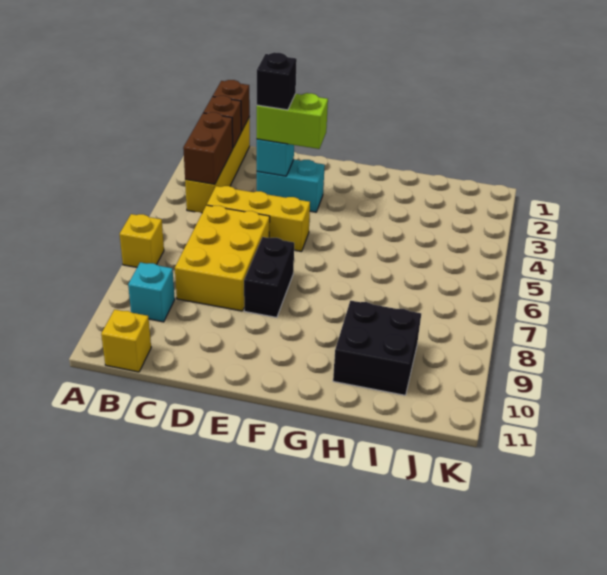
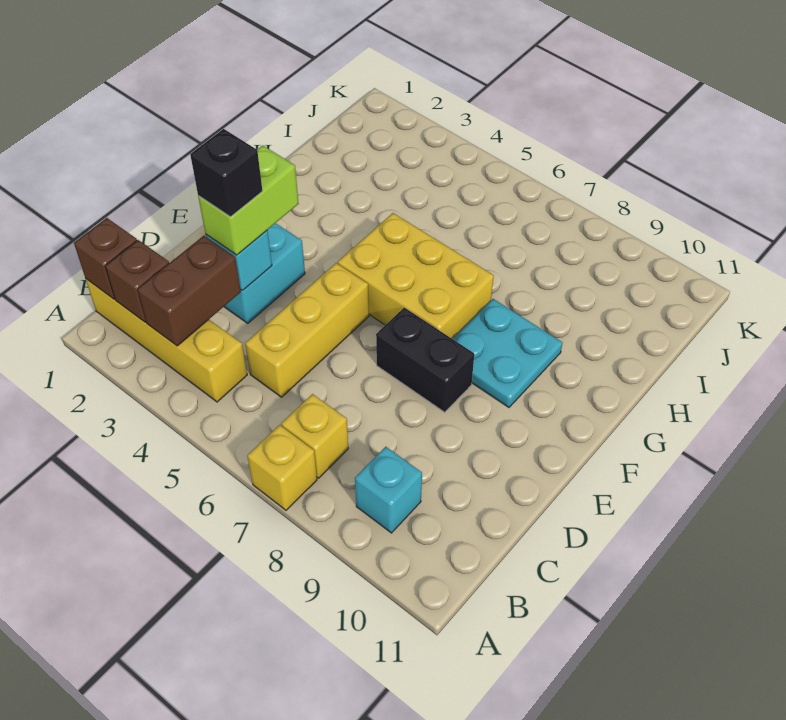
brown 1x2 brick [183,112,233,184] -> brown 1x2 brick turned to [137,236,241,346]
yellow 1x1 brick [101,309,151,372] -> yellow 1x1 brick moved to [281,394,348,478]
yellow 2x3 brick [175,205,270,311] -> yellow 2x3 brick moved to [338,213,494,339]
none -> cyan 2x2 plate [453,299,563,407]
black 2x2 brick [333,301,421,395] -> none

